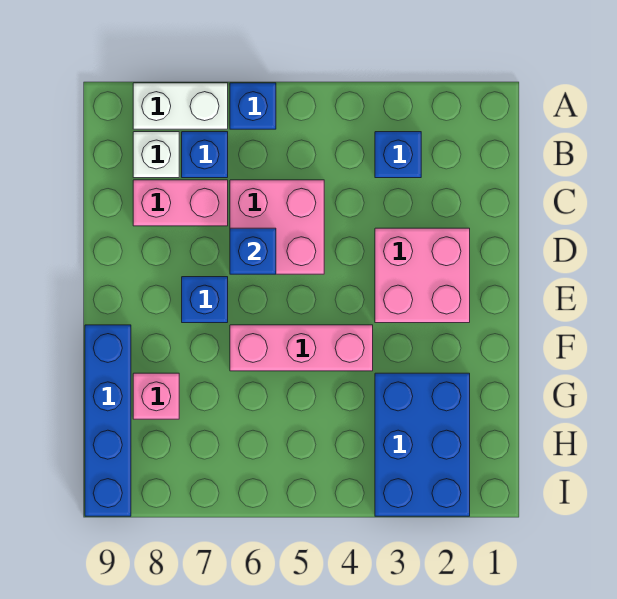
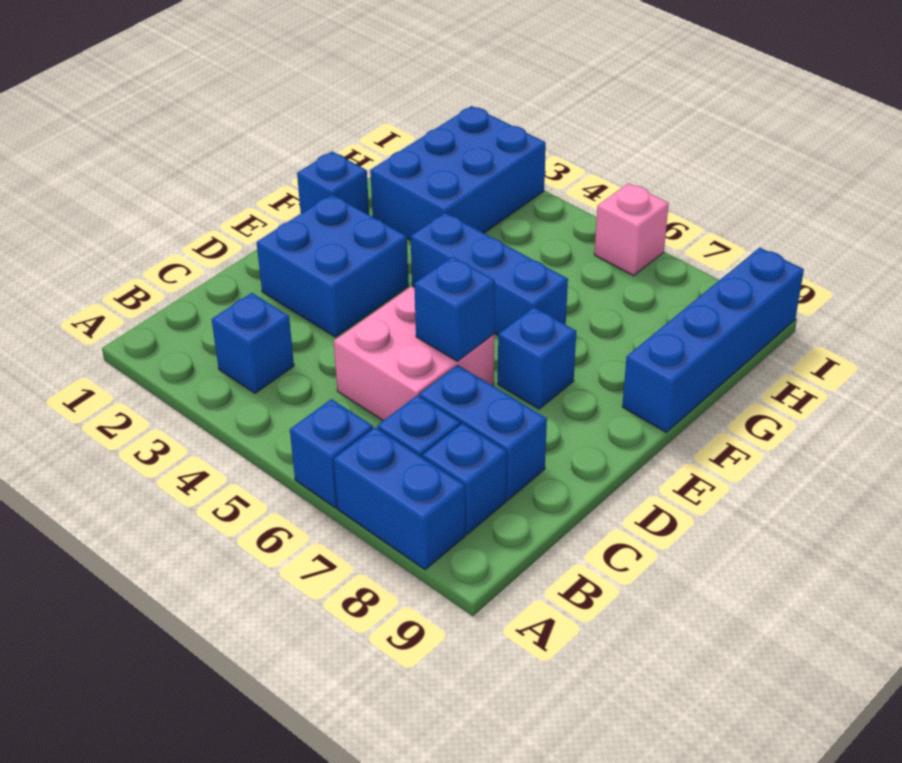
white 1x2 brick [133,83,228,129] -> blue 1x2 brick [333,427,465,570]
white 1x1 brick [133,132,179,178] -> blue 1x1 brick [422,423,507,534]
pink 1x2 brick [133,180,228,226] -> blue 1x2 brick [419,365,547,500]
pink 2x2 brick [375,228,470,323] -> blue 2x2 brick [257,195,409,337]
none -> blue 1x1 brick [297,152,369,215]
pink 1x3 brick [230,325,373,371] -> blue 1x3 brick [411,213,568,335]
pink 1x1 brick [133,373,179,419] -> pink 1x1 brick moved to [594,183,669,276]

